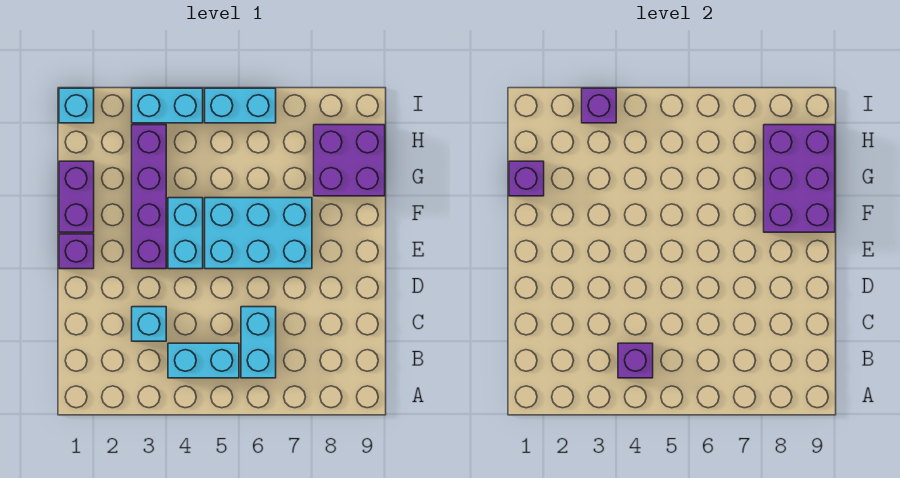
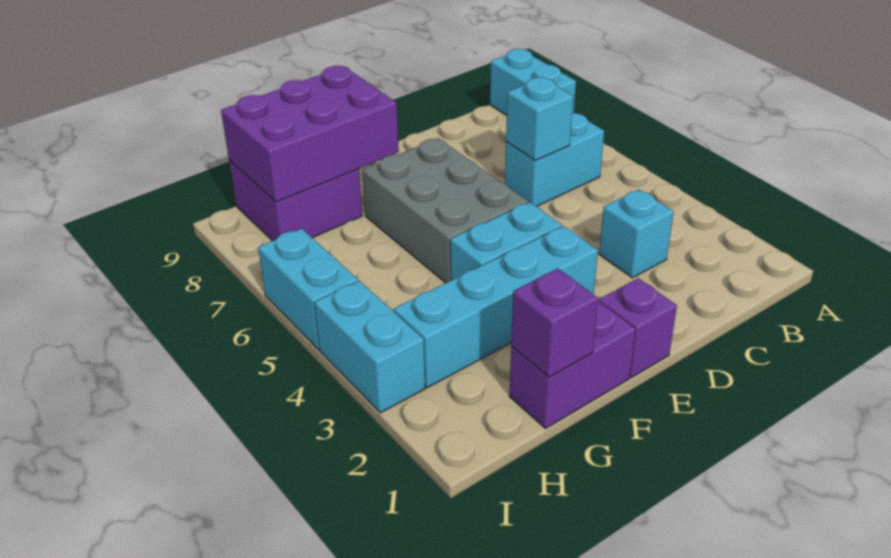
cyan 1x2 brick [168,343,239,378] -> cyan 1x2 brick moved to [490,49,576,115]
purple 1x1 brick [618,343,653,378] -> none
purple 1x4 brick [132,125,166,269] -> cyan 1x4 brick [394,226,598,388]
cyan 2x3 brick [205,198,312,269] -> grey 2x3 brick [362,138,528,283]
cyan 1x1 brick [59,88,94,123] -> cyan 1x1 brick moved to [506,78,573,160]
purple 1x1 brick [582,88,616,123] -> none

